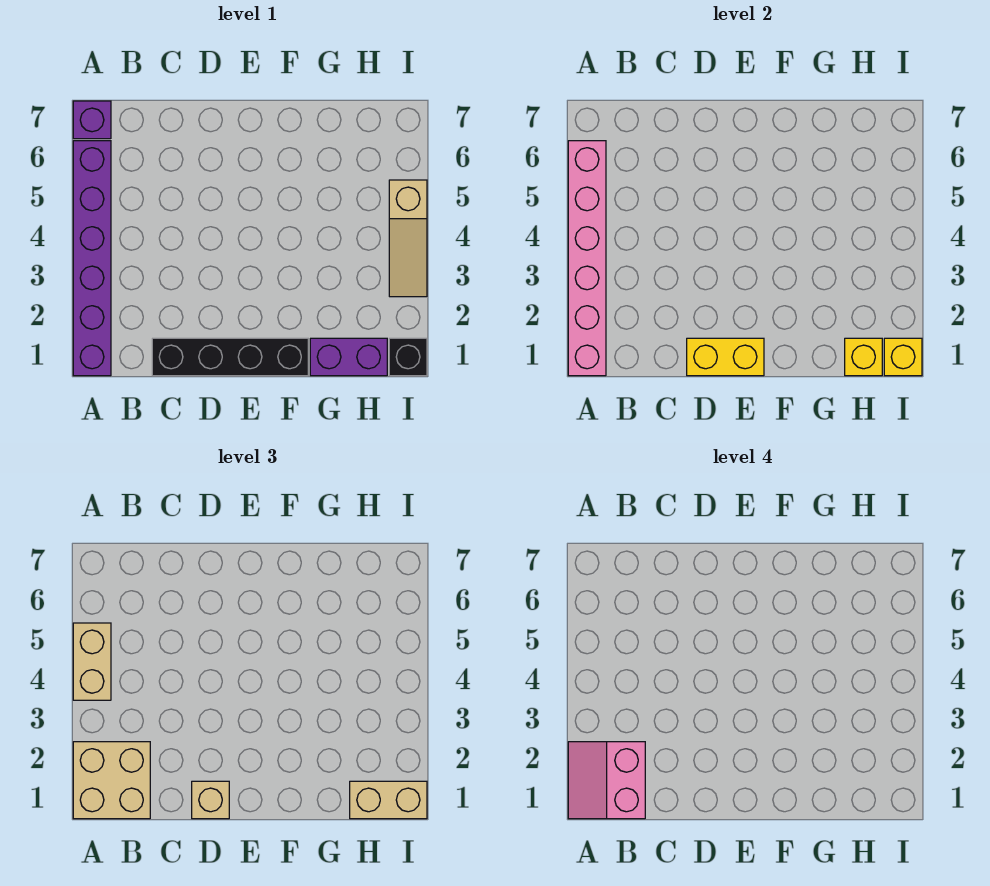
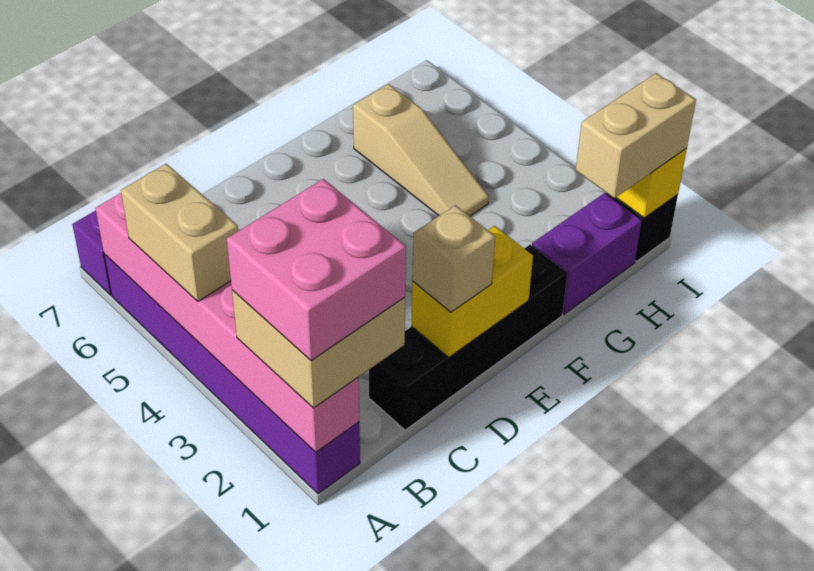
pink 2x2 slope [568,742,645,819] -> pink 2x2 brick [227,179,406,361]
yellow 1x1 brick [845,338,882,376] -> none
tan 1x3 slope [389,180,427,297] -> tan 1x3 slope moved to [353,84,489,216]

